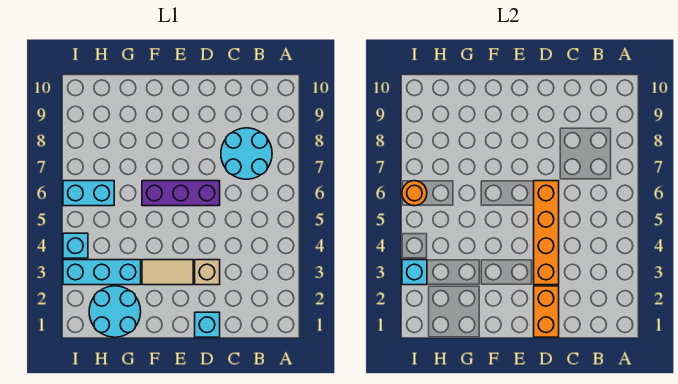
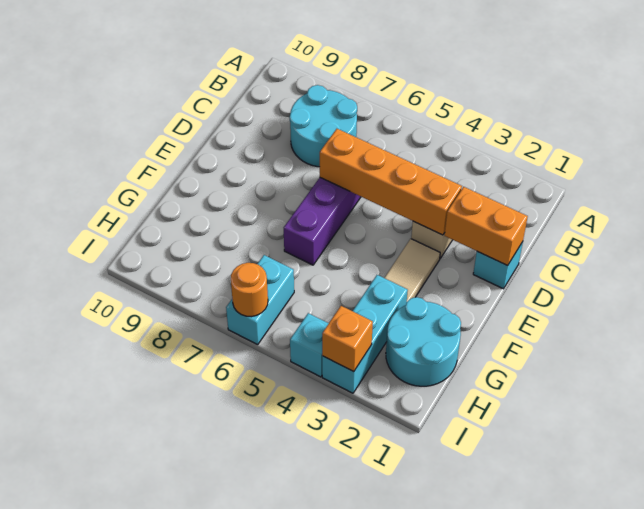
cyan 1x1 brick [402,260,427,285] -> orange 1x1 brick [322,306,373,372]

